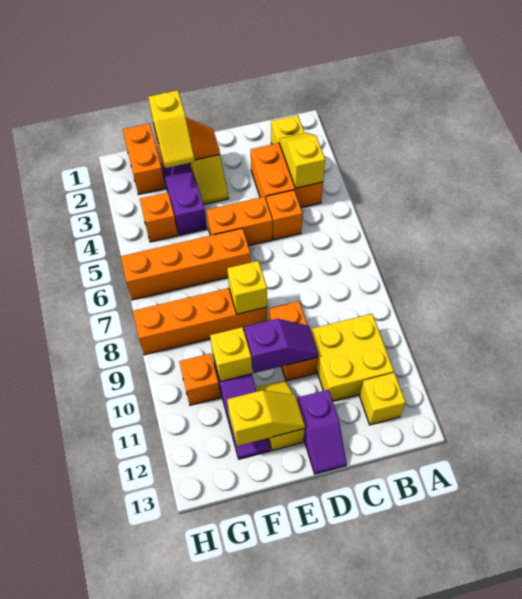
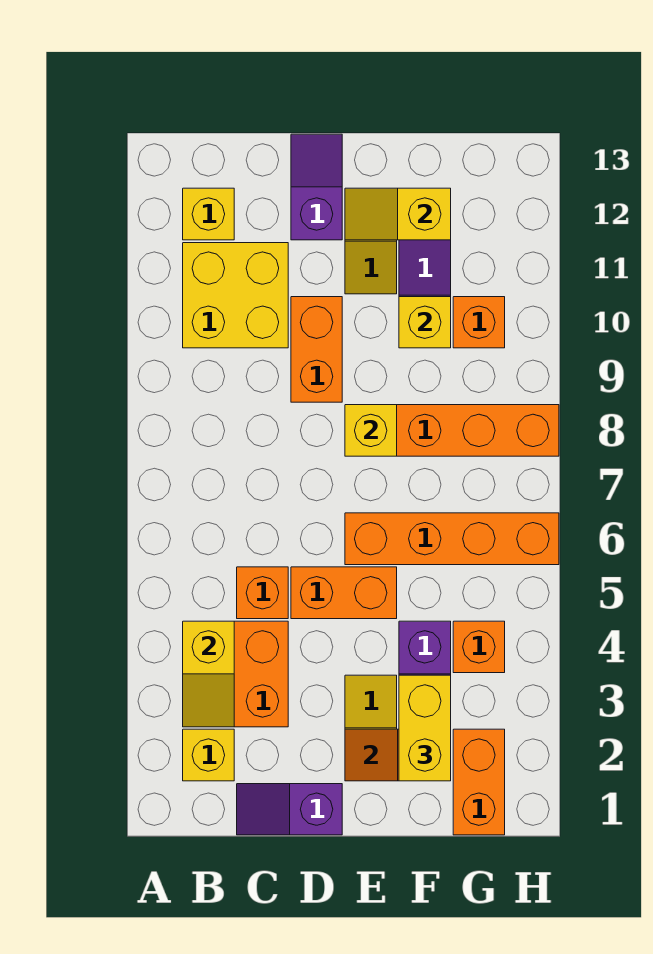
purple 1x2 slope [244,319,318,373] -> purple 1x2 slope moved to [237,784,342,835]
yellow 1x2 slope [149,90,195,168] -> yellow 1x2 brick [399,675,451,781]

